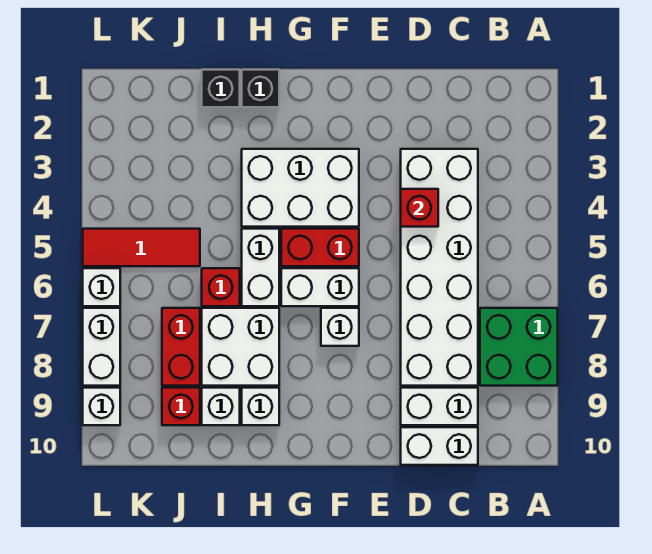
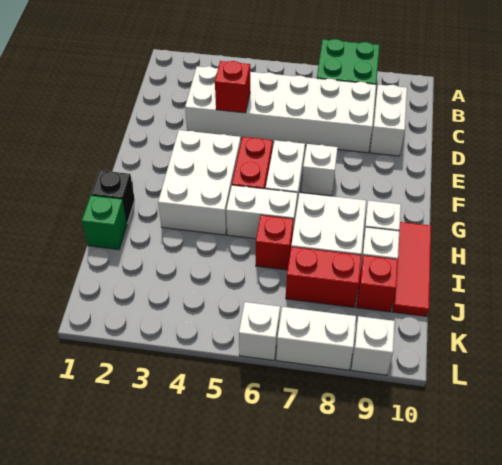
white 1x2 brick [401,427,478,465] -> none
black 1x1 brick [202,70,240,107] -> green 1x1 brick [82,196,127,250]
red 1x3 tile [83,229,200,266] -> red 1x3 tile moved to [393,222,431,316]

